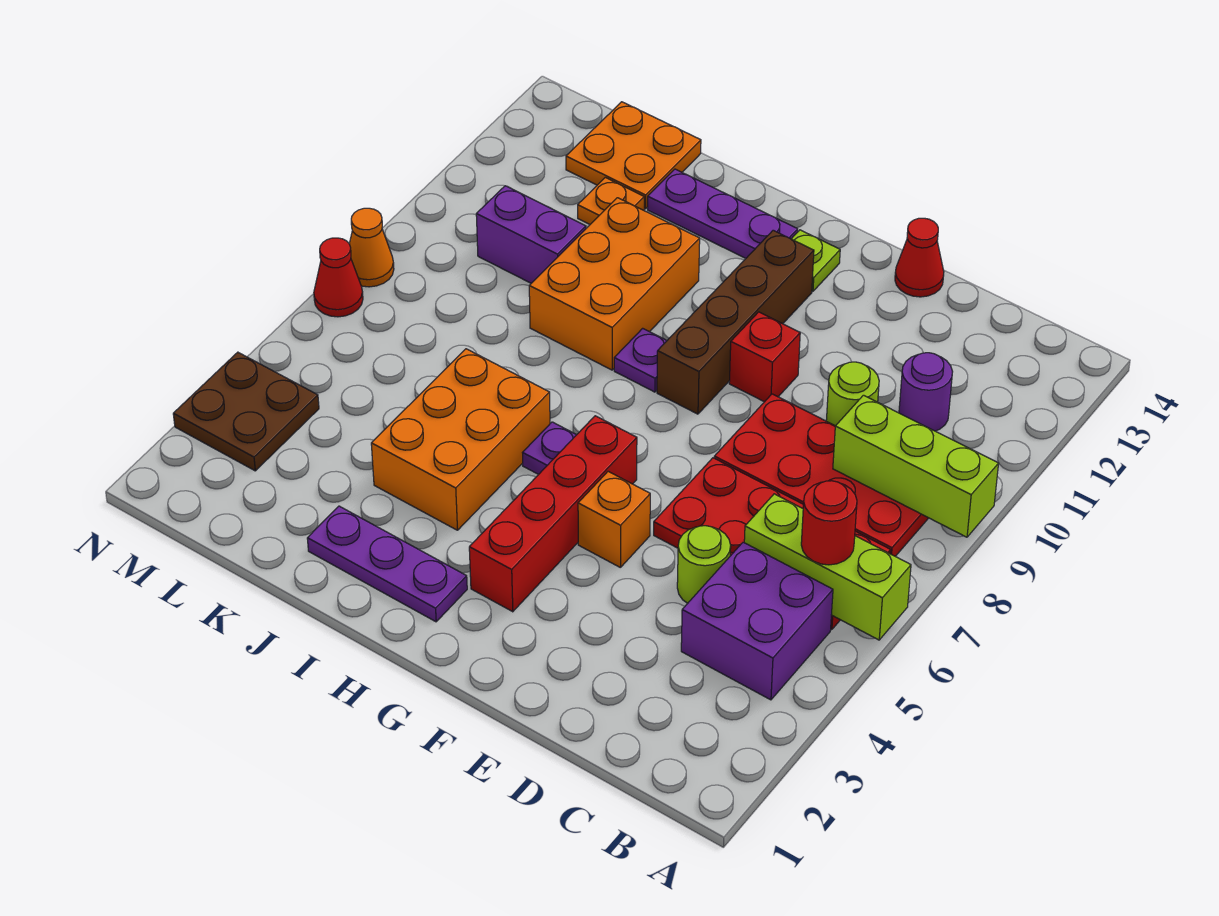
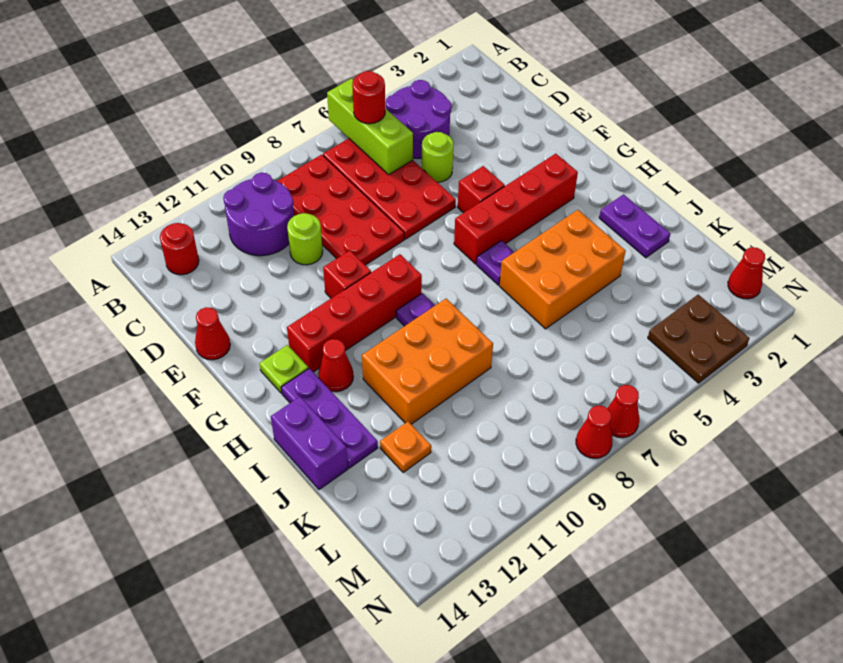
lime 1x3 brick [833,395,999,537] -> none
purple 2x2 brick [681,542,833,700] -> purple 2x2 round brick [386,80,451,158]
none -> red 1x1 round brick [160,223,199,275]
purple 1x1 round brick [899,353,953,431] -> purple 2x2 round brick [223,173,294,256]
orange 1x1 brick [578,471,650,567] -> red 1x1 brick [458,166,505,213]
brown 1x4 brick [657,230,814,414] -> red 1x4 brick [287,254,422,372]
purple 1x3 plate [307,506,467,622] -> purple 1x2 plate [599,195,670,258]
none -> red 1x1 cone [318,339,353,392]
purple 1x2 brick [476,186,586,283] -> purple 1x2 brick moved to [271,397,348,490]
orange 2x2 plate [566,102,701,209] -> none
none -> red 1x1 cone [728,247,765,299]
orange 1x1 cone [349,208,394,287] -> red 1x1 cone [576,406,612,458]

